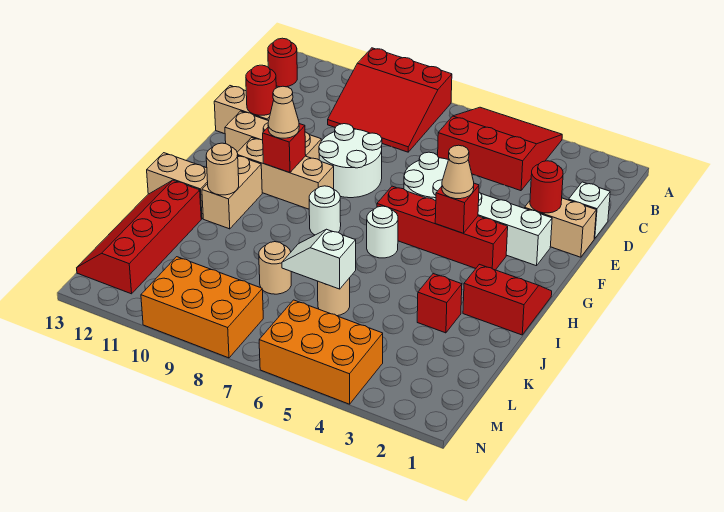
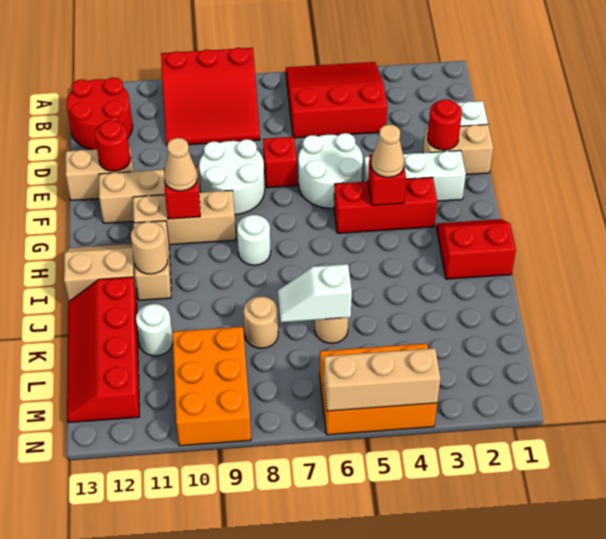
red 1x1 round brick [268,38,297,87] -> red 2x2 round brick [67,77,133,150]
red 1x4 brick [377,186,508,270] -> red 1x3 brick [334,177,437,233]
white 1x1 round brick [367,206,398,258] -> white 1x1 round brick moved to [136,304,173,356]
red 1x1 brick [417,274,462,333] -> red 1x1 brick moved to [263,137,297,188]
orange 2x3 brick [141,257,263,358] -> orange 2x3 brick turned to [172,327,251,446]
none -> tan 1x3 brick [324,348,440,411]

